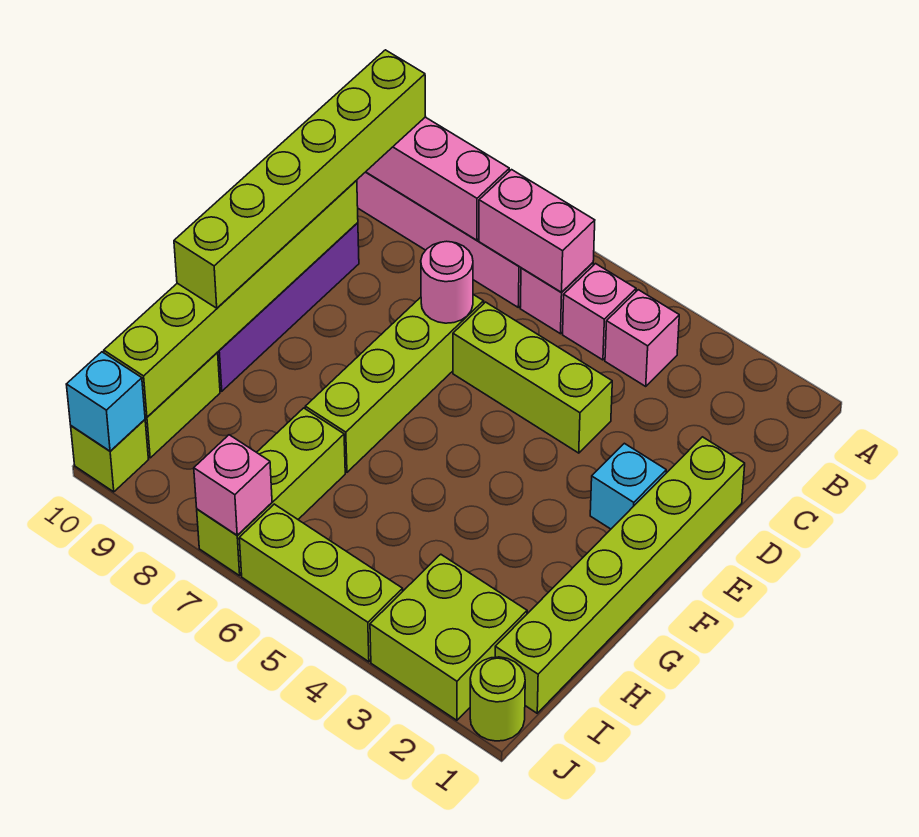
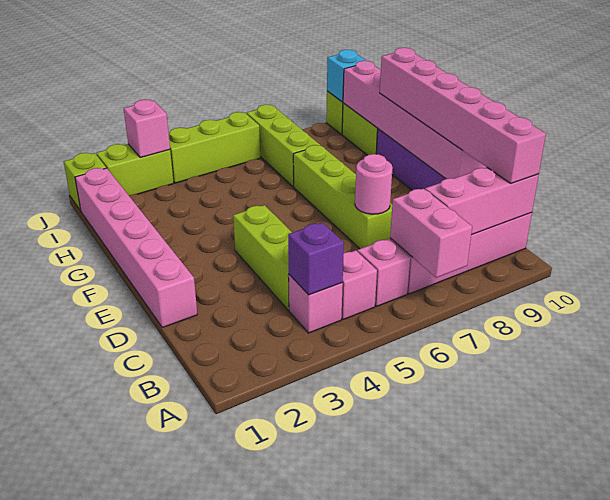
none -> purple 1x1 brick [288,223,344,295]
pink 1x2 brick [479,170,595,293] -> pink 1x2 brick turned to [390,189,472,278]
lime 1x6 brick [174,50,426,308] -> pink 1x6 brick [380,48,546,183]
lime 1x6 brick [495,437,745,713] -> pink 1x6 brick [75,168,197,327]
lime 1x3 brick [453,302,612,453] -> lime 1x3 brick turned to [233,205,292,310]
lime 1x6 brick [104,180,358,417] -> pink 1x6 brick [343,61,486,179]
cyan 1x1 brick [590,443,666,529] -> none
lime 2x2 brick [370,554,527,720] -> lime 1x2 brick [97,144,174,195]
lime 1x1 round brick [470,657,525,741] -> lime 1x1 brick [64,153,106,211]
pink 1x1 brick [194,435,272,535] -> pink 1x1 brick moved to [124,100,170,158]

